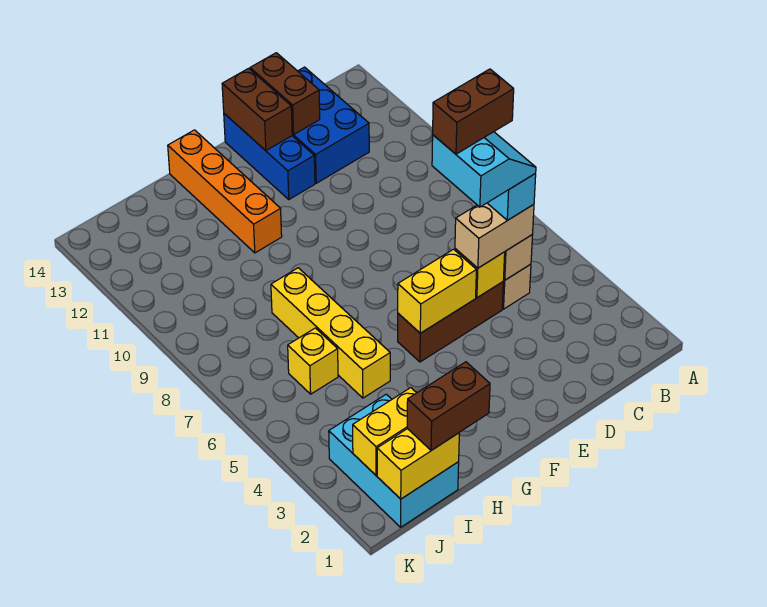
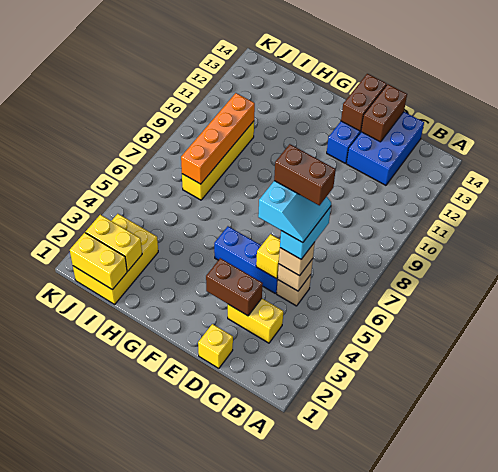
tan 1x2 brick [455,203,534,268] -> tan 1x1 brick [279,242,315,276]
brown 1x3 brick [398,282,503,362] -> blue 1x3 brick [214,226,278,294]
yellow 1x2 brick [398,249,476,333] -> yellow 1x2 brick moved to [228,299,283,343]
orange 1x4 brick [168,130,282,253] -> orange 1x4 brick moved to [181,93,255,184]
brown 1x2 brick [407,362,490,451] -> brown 1x2 brick moved to [206,258,263,316]
yellow 1x4 brick [271,268,390,398] -> yellow 1x4 brick moved to [182,121,254,200]
cyan 2x3 brick [329,394,459,527] -> yellow 2x3 brick [73,214,158,304]
yellow 1x1 brick [288,328,338,394] -> yellow 1x1 brick moved to [198,324,233,368]

